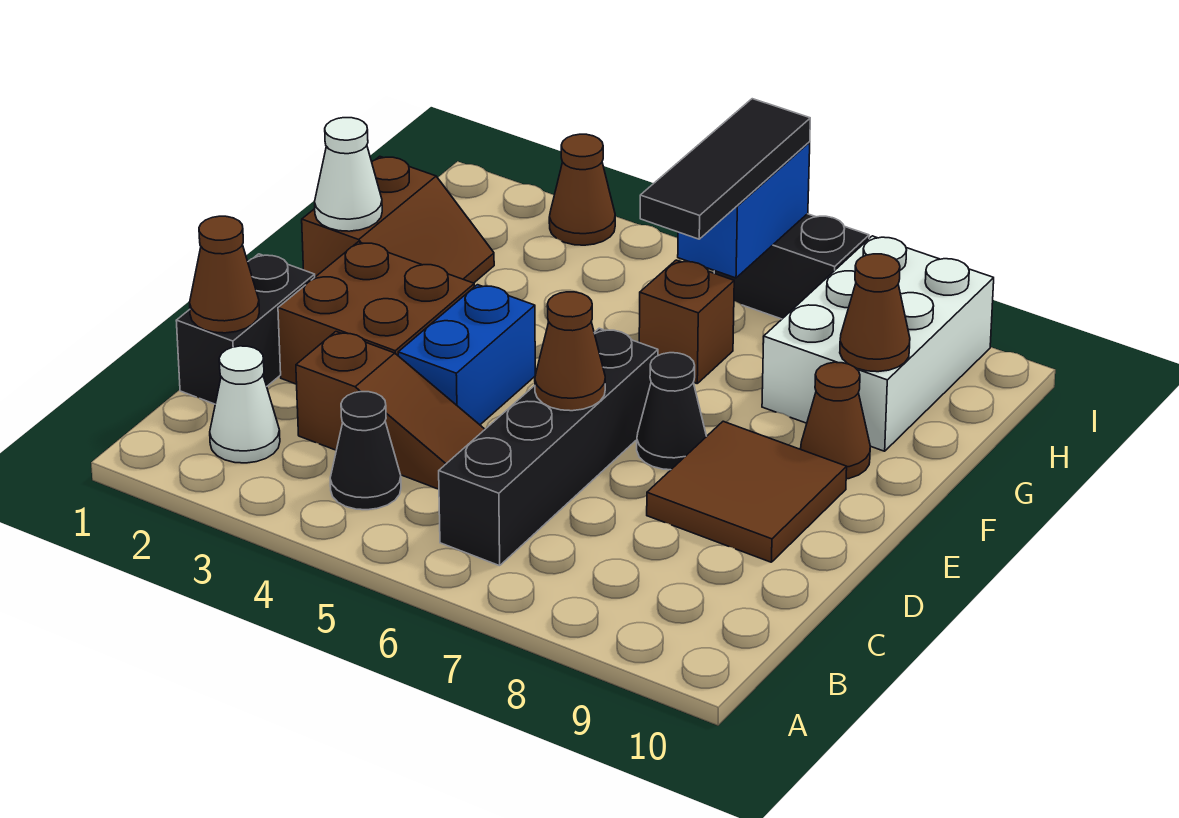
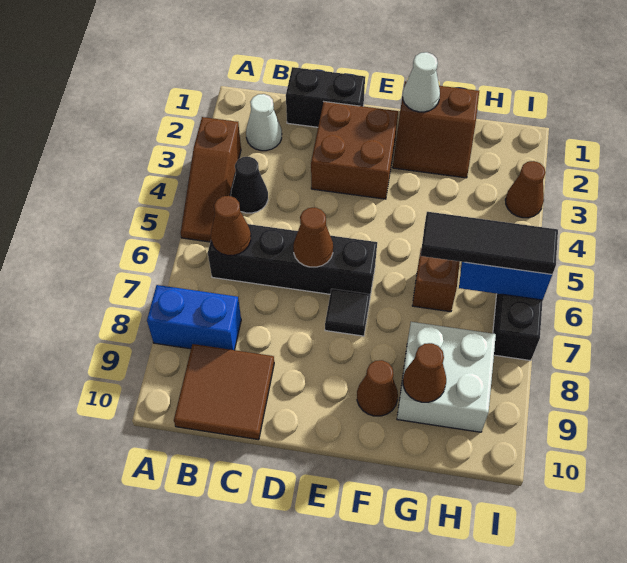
brown 1x1 cone [190,216,259,333] -> brown 1x1 cone moved to [211,196,251,255]
brown 1x3 slope [296,332,485,489] -> brown 1x3 slope moved to [181,117,241,242]
blue 1x2 brick [398,285,535,425] -> blue 1x2 brick moved to [147,285,241,350]
brown 2x2 tile [647,421,847,562] -> brown 2x2 tile moved to [174,344,274,440]
black 1x1 cone [637,353,707,470] -> black 1x1 tile [325,289,370,336]
white 2x3 brick [762,236,994,451] -> white 2x2 brick [397,322,496,432]

